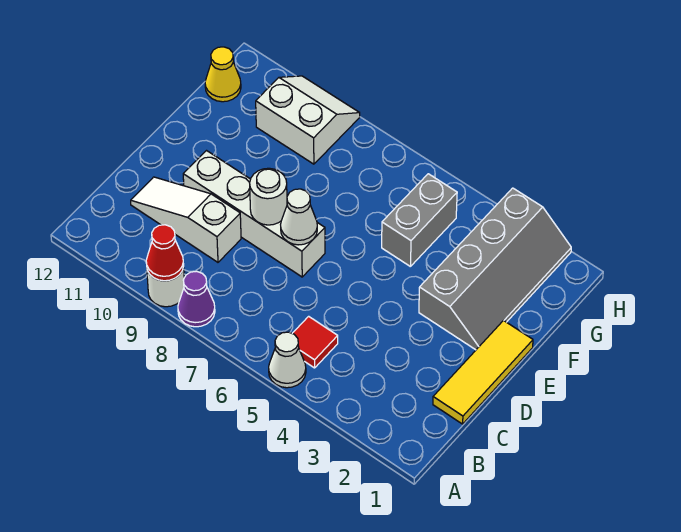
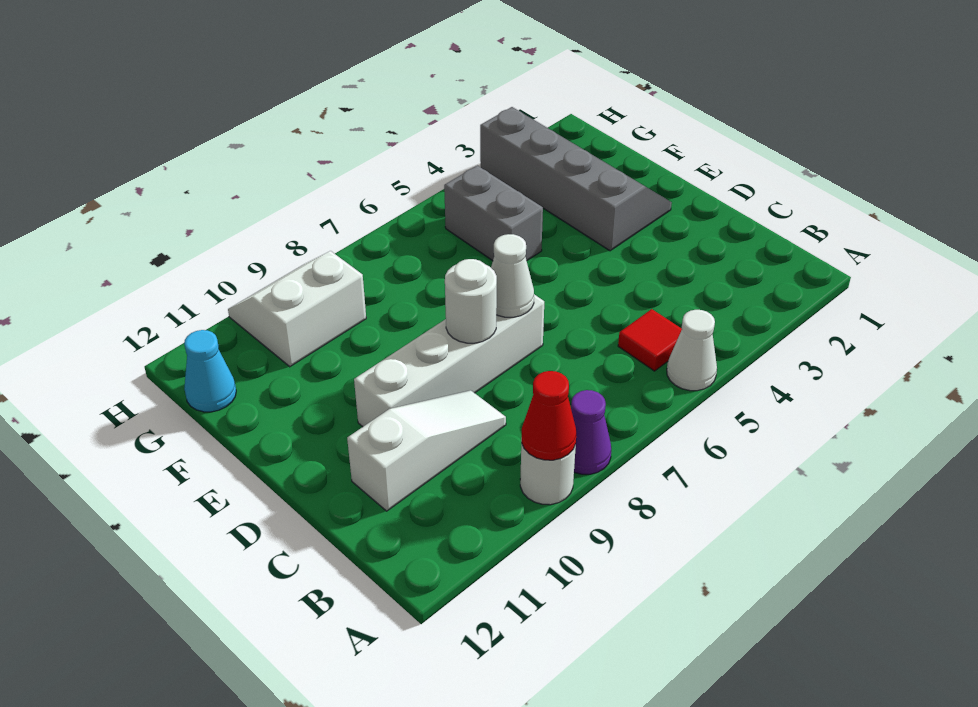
yellow 1x3 tile [433,321,533,424] -> none
white 1x3 slope [131,177,241,262] -> white 1x3 slope turned to [347,390,506,511]
yellow 1x1 cone [205,47,241,102] -> cyan 1x1 cone [184,330,236,412]

